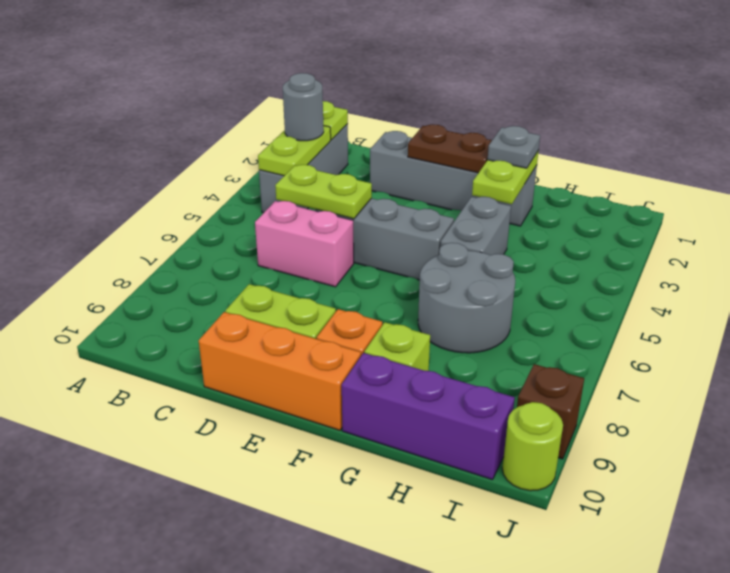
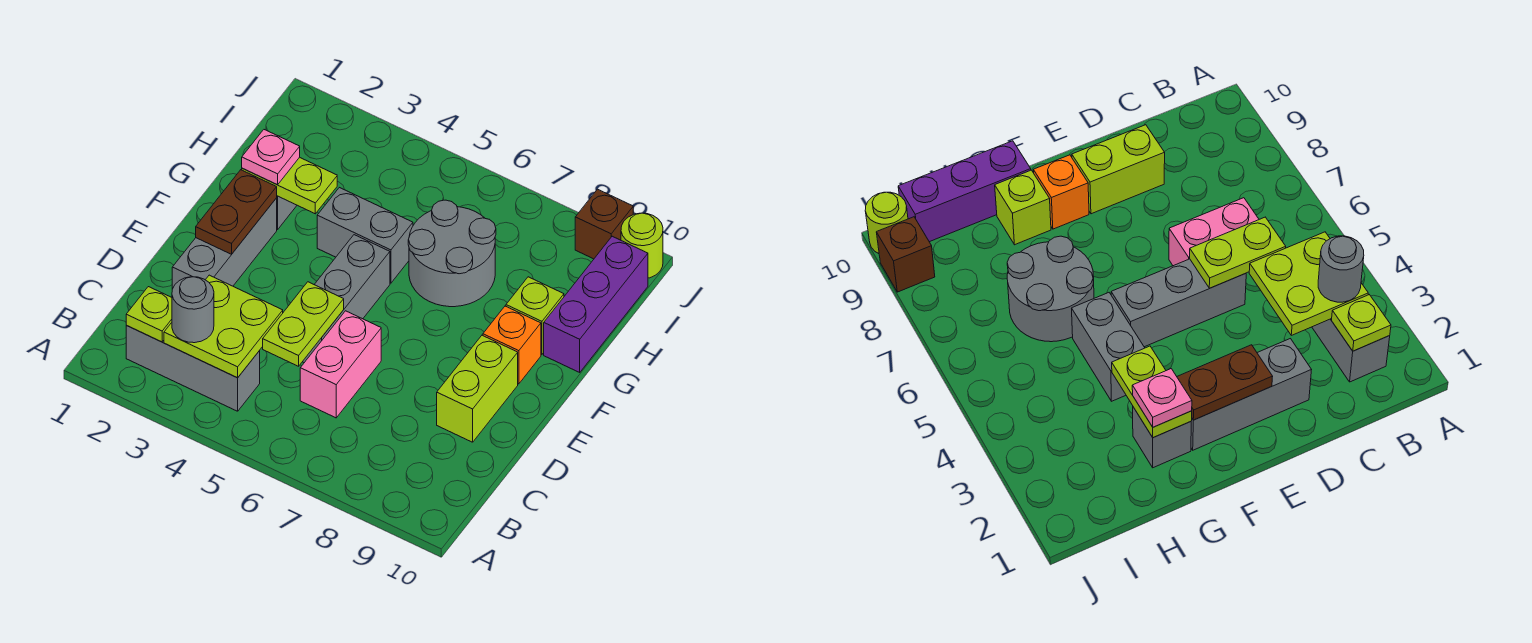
lime 1x2 plate [258,126,331,176] -> lime 2x2 plate [164,275,283,378]
orange 1x3 brick [199,312,361,430] -> none
grey 1x1 plate [488,126,540,168] -> pink 1x1 plate [242,130,300,185]

